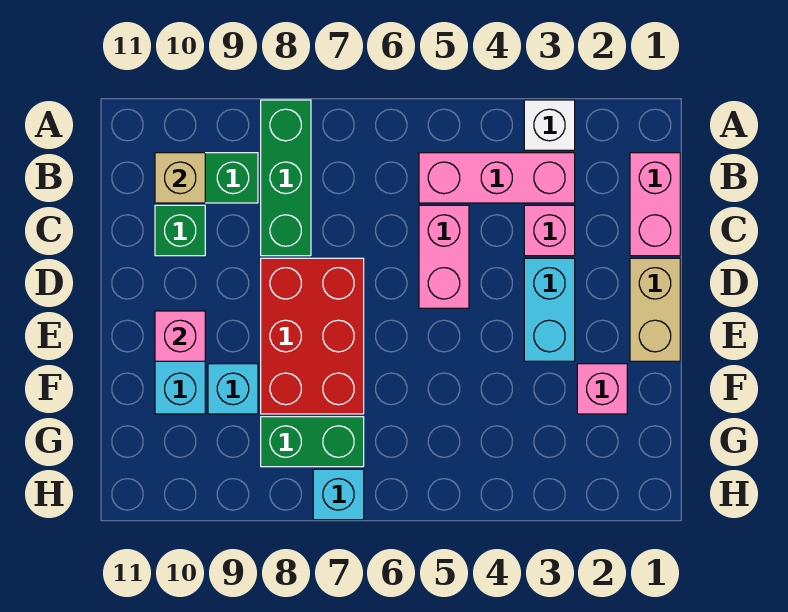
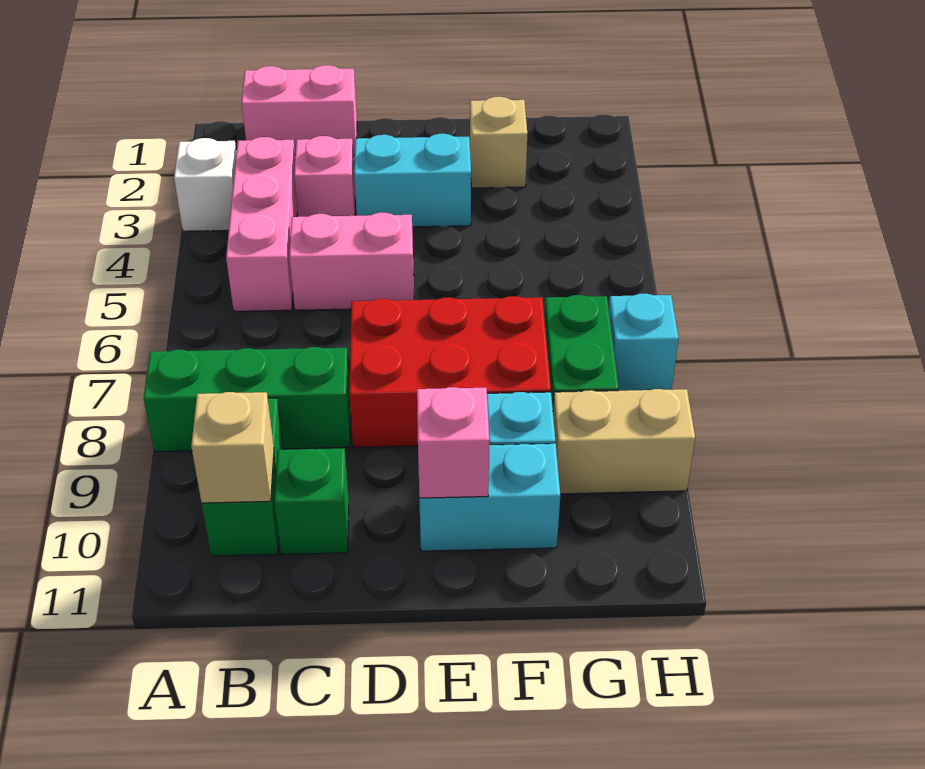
tan 1x2 brick [630,258,680,361] -> tan 1x2 brick moved to [553,389,695,494]
pink 1x1 brick [577,364,627,414] -> tan 1x1 brick [470,97,527,188]

